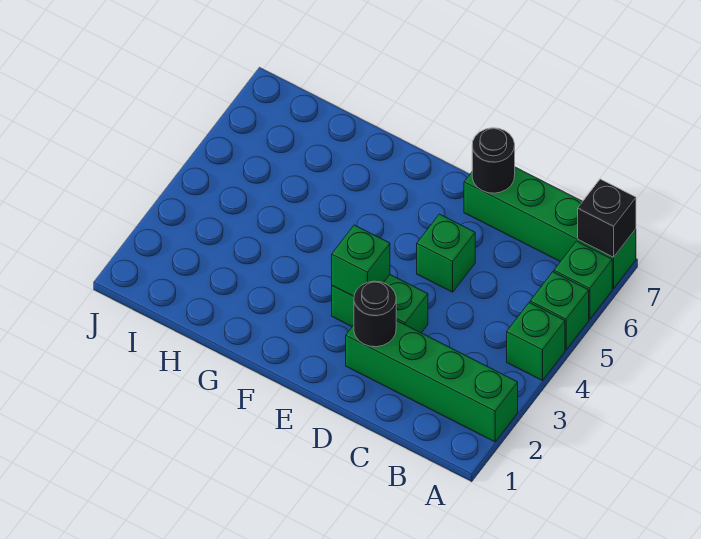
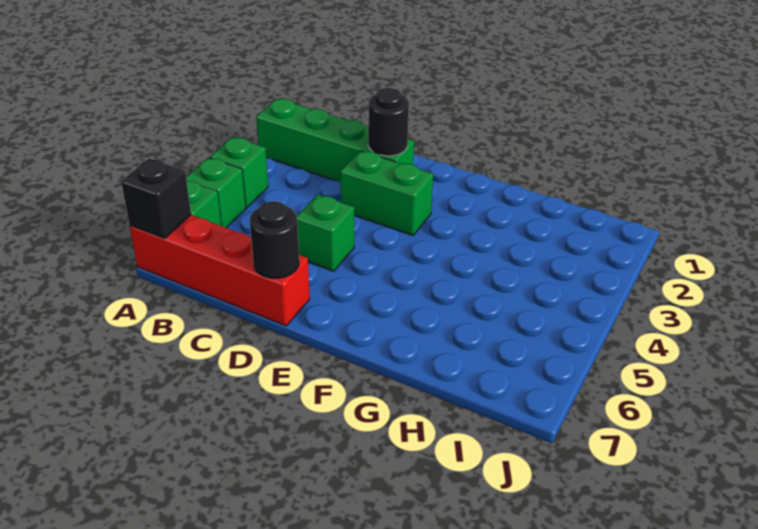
green 1x4 brick [464,167,636,289] -> red 1x4 brick [130,215,310,326]
green 1x1 brick [332,225,390,296] -> none

